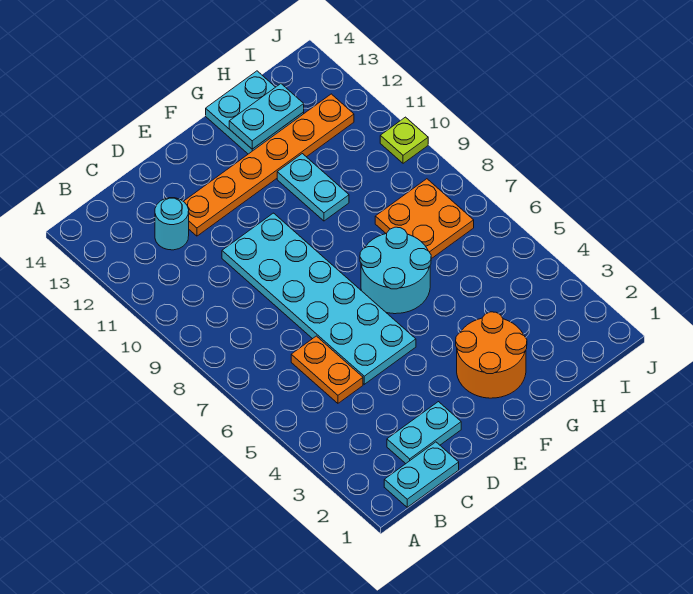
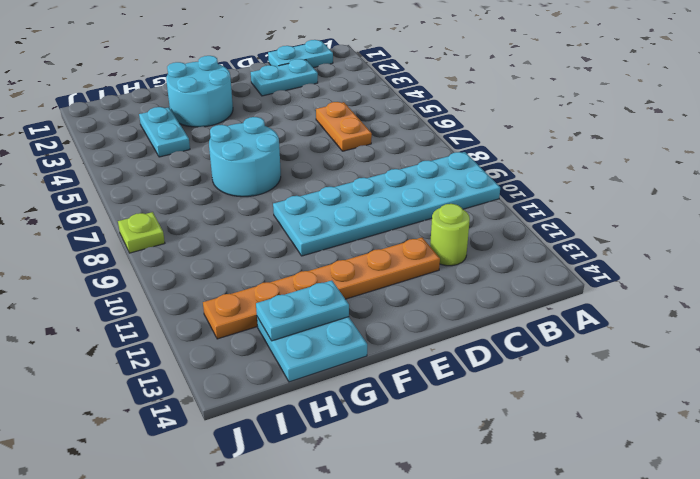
cyan 1x1 round brick [155,198,189,250] -> lime 1x1 round brick [430,204,470,266]
cyan 2x6 plate [222,213,416,384] -> cyan 2x6 plate turned to [273,152,500,256]
orange 2x2 round brick [456,312,527,398] -> cyan 2x2 round brick [166,56,233,127]
cyan 1x2 plate [277,154,349,221] -> cyan 1x2 plate moved to [139,107,190,157]
orange 2x2 plate [375,179,474,259] -> none
lime 1x1 plate [380,117,428,163] -> lime 1x1 plate moved to [118,212,165,253]

